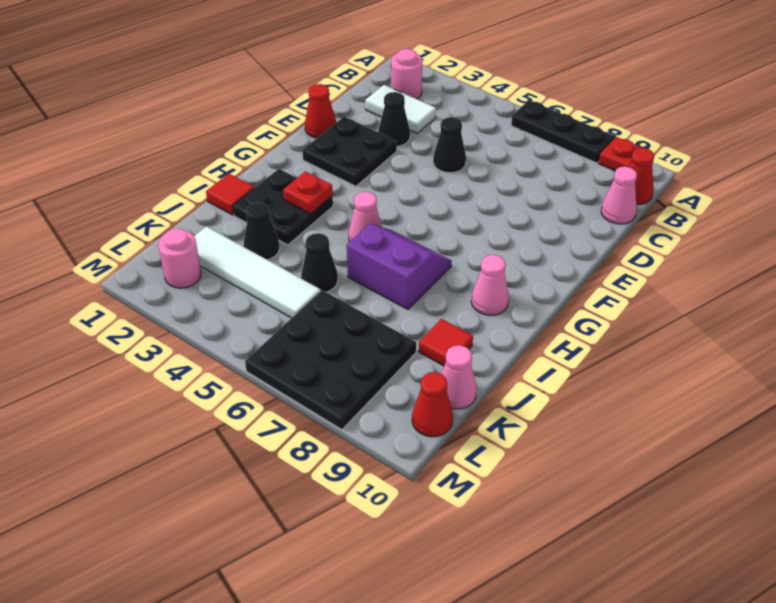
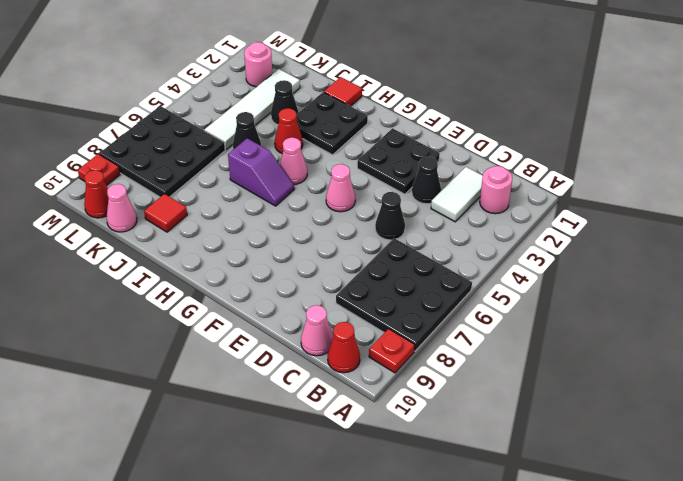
black 1x3 plate [511,100,615,163] -> black 3x3 plate [336,238,472,351]
red 1x1 cone [305,84,336,138] -> red 1x1 cone moved to [275,108,303,154]
red 1x1 plate [283,171,333,214] -> red 1x1 plate moved to [78,154,120,186]
purple 2x2 slope [347,224,452,309] -> purple 1x2 slope [228,138,294,206]
pink 1x1 cone [471,255,509,315] -> pink 1x1 cone moved to [326,164,355,212]

